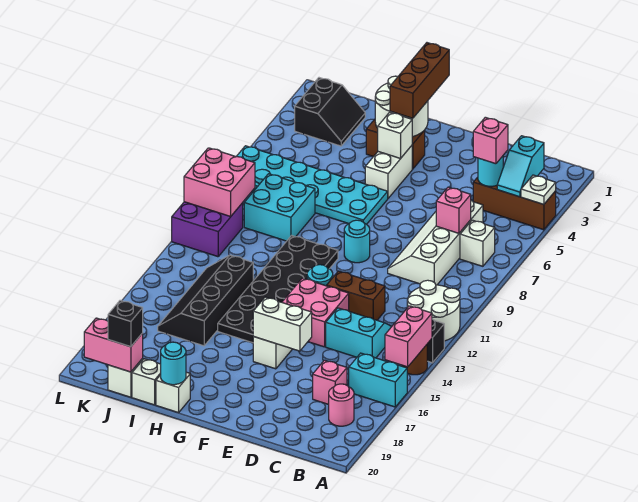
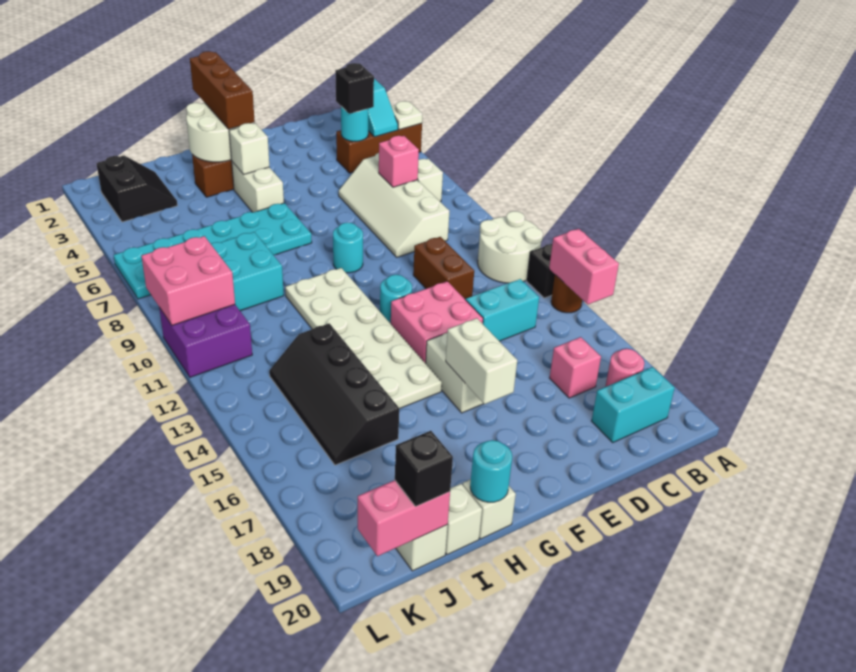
cyan 1x2 brick [349,353,407,407] -> cyan 1x2 brick moved to [592,367,675,442]
pink 1x1 brick [473,117,508,164] -> black 1x1 brick [335,63,374,114]
brown 1x2 brick [327,271,385,320] -> brown 1x2 brick turned to [413,237,474,299]
white 1x2 brick [253,297,312,351] -> white 1x2 brick turned to [446,318,517,404]
black 2x6 plate [218,236,338,343] -> white 2x6 plate [285,268,442,409]

